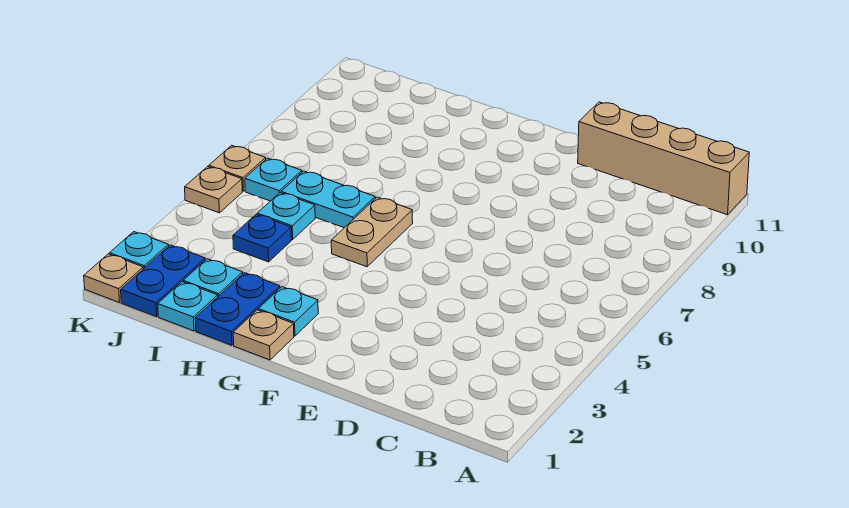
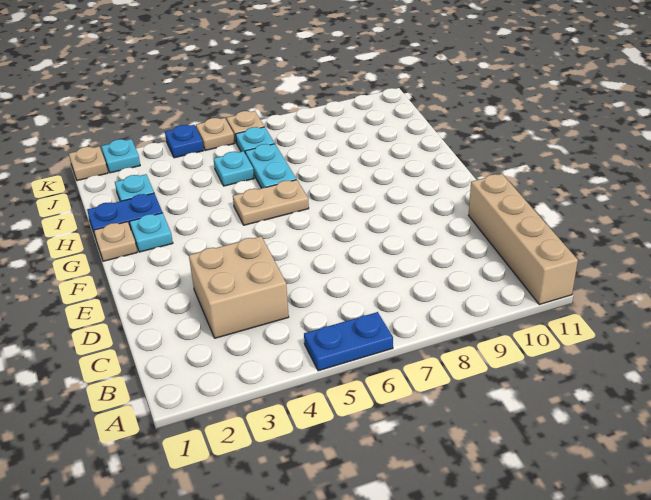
none -> tan 2x2 brick [189,236,289,338]
cyan 1x1 plate [158,282,218,331] -> none
blue 1x1 plate [233,214,292,262] -> blue 1x1 plate moved to [165,125,204,158]
blue 1x2 plate [121,245,205,317] -> blue 1x2 plate moved to [304,312,393,371]

